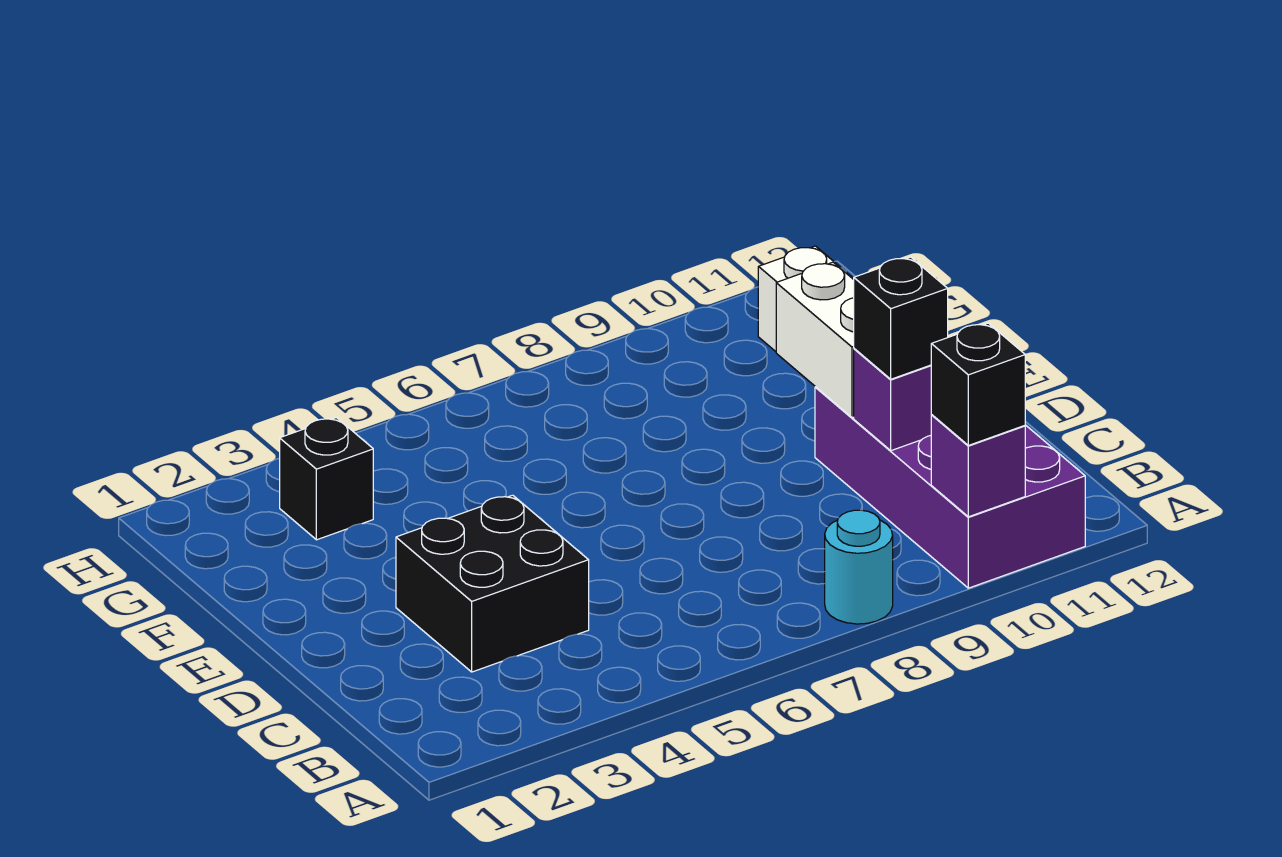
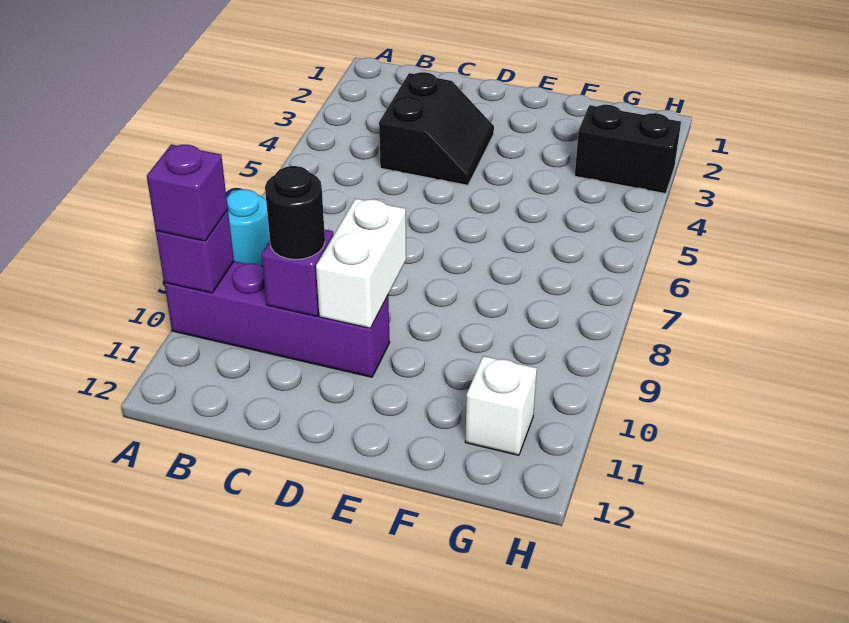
purple 2x4 brick [815,387,1085,588] -> purple 1x4 brick [164,261,390,377]
black 1x1 brick [931,323,1025,445] -> purple 1x1 brick [147,145,228,241]
black 2x2 brick [396,495,589,672] -> black 2x2 slope [379,72,494,185]
black 1x1 brick [854,257,948,379] -> black 1x1 round brick [265,166,325,260]
white 1x2 brick [776,262,854,418] -> white 1x2 brick turned to [316,199,406,328]
black 1x1 brick [280,418,373,540] -> black 1x2 brick [575,105,681,194]

